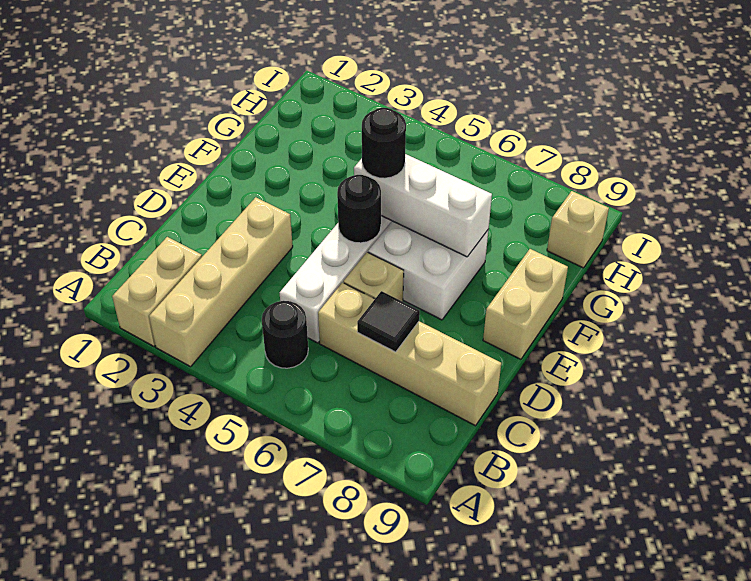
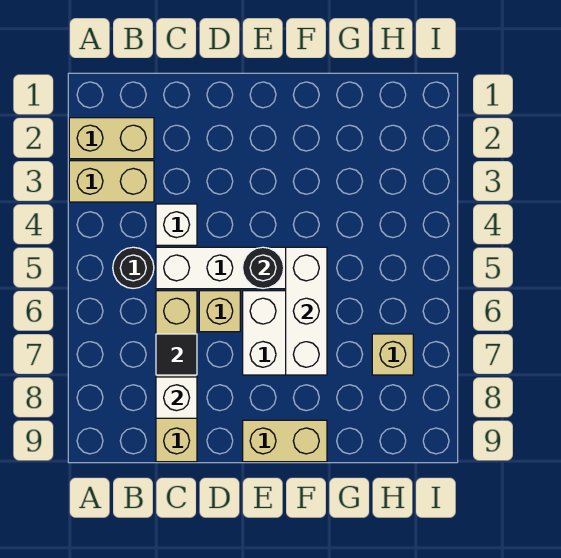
tan 1x4 brick [149,197,293,367] -> tan 1x2 brick [69,161,154,202]
none -> white 1x1 brick [156,204,197,245]
none -> white 1x1 brick [156,377,197,418]
black 1x1 round brick [362,108,406,178] -> none
tan 1x1 brick [547,191,609,268] -> tan 1x1 brick moved to [372,334,413,375]

